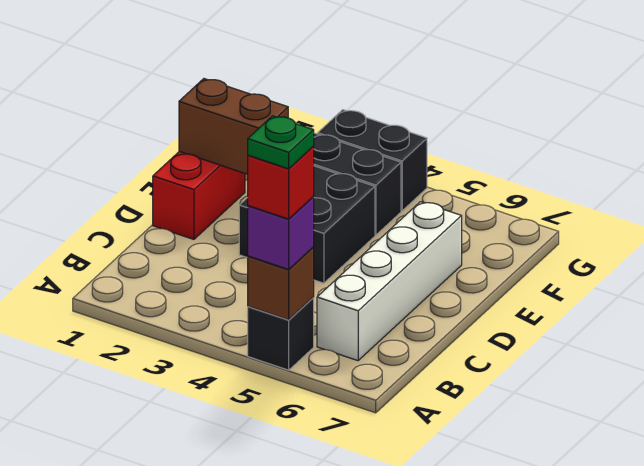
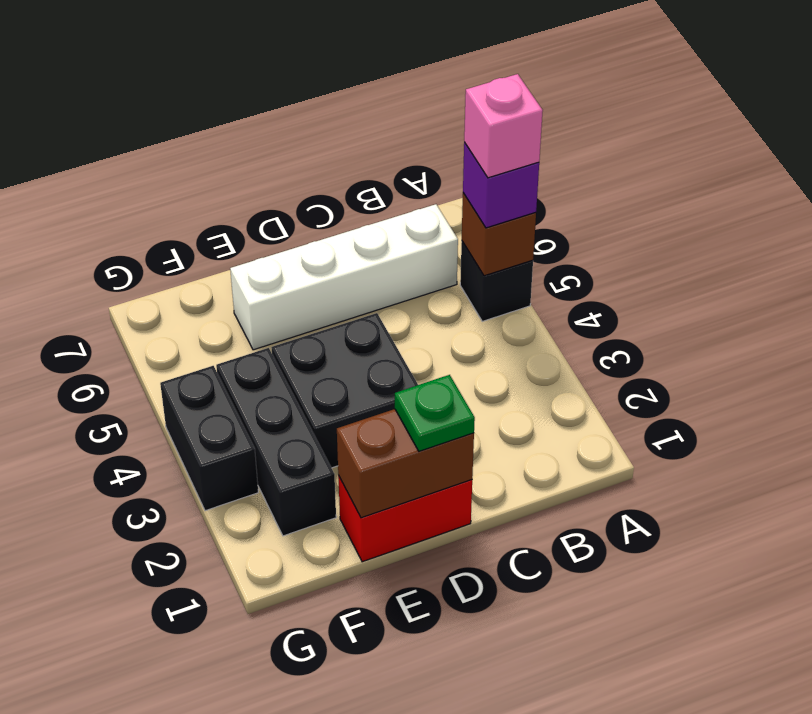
red 1x1 brick [248,147,314,219] -> pink 1x1 brick [464,74,543,178]
green 1x1 plate [248,116,314,169] -> green 1x1 plate moved to [395,375,475,451]
brown 1x2 brick [179,79,288,174] -> brown 1x2 brick turned to [337,409,474,518]

